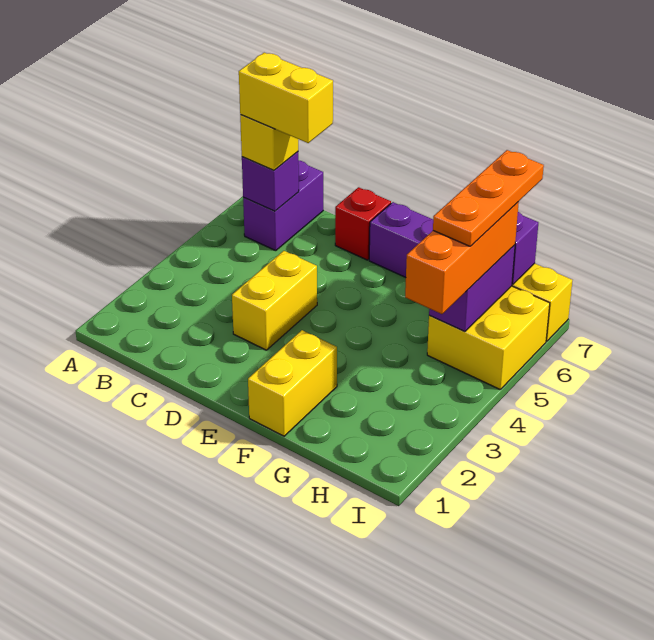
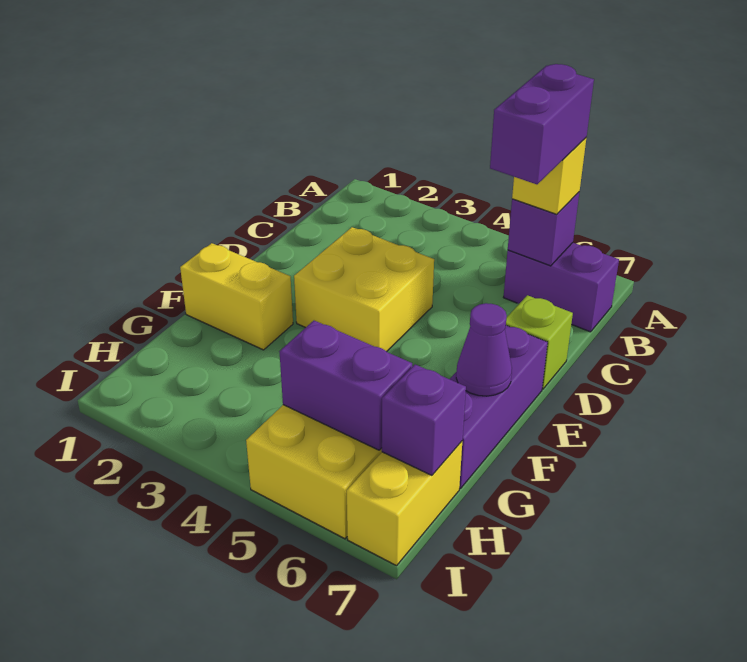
yellow 1x2 brick [239,53,333,143] -> purple 1x2 brick [490,64,594,184]
yellow 1x2 brick [232,251,317,350] -> yellow 2x2 brick [294,227,434,351]
red 1x1 brick [335,187,391,260] -> lime 1x1 brick [506,295,573,389]
none -> purple 1x1 cone [456,303,512,396]
orange 1x3 brick [405,202,519,314] -> none
orange 1x3 plate [433,150,544,246] -> none

